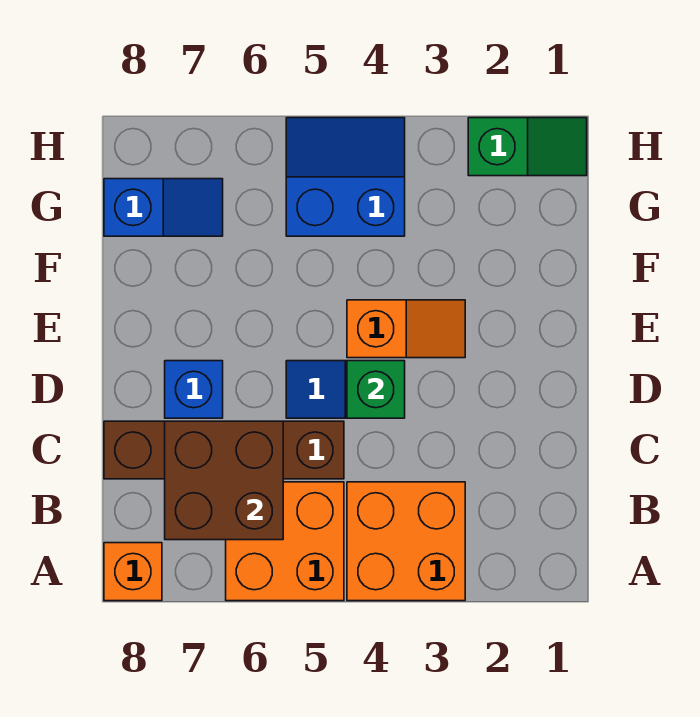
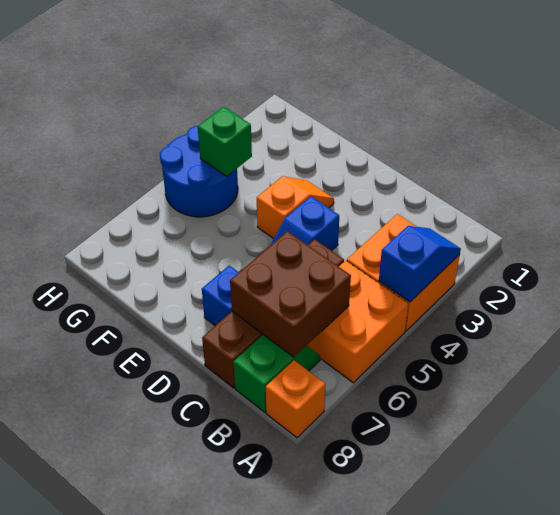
green 1x1 brick [347,361,405,418] -> green 1x1 brick moved to [198,107,252,176]
blue 2x2 slope [286,118,405,236] -> blue 2x2 round brick [160,126,238,217]
blue 1x2 slope [104,179,223,236] -> blue 1x2 slope moved to [379,226,461,302]
green 1x2 slope [468,118,587,176] -> green 1x2 slope moved to [233,335,320,412]

